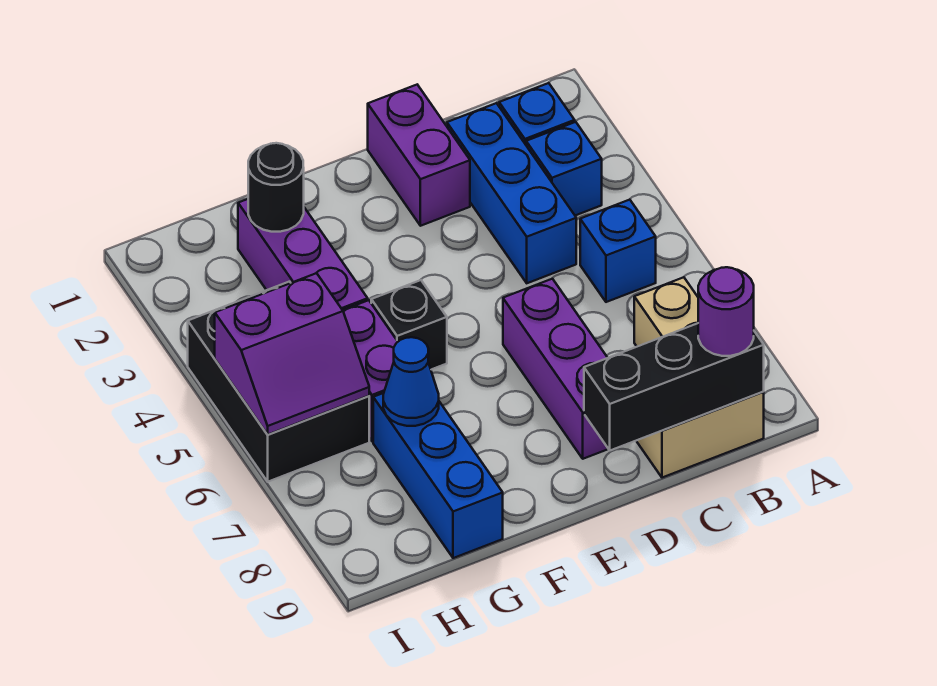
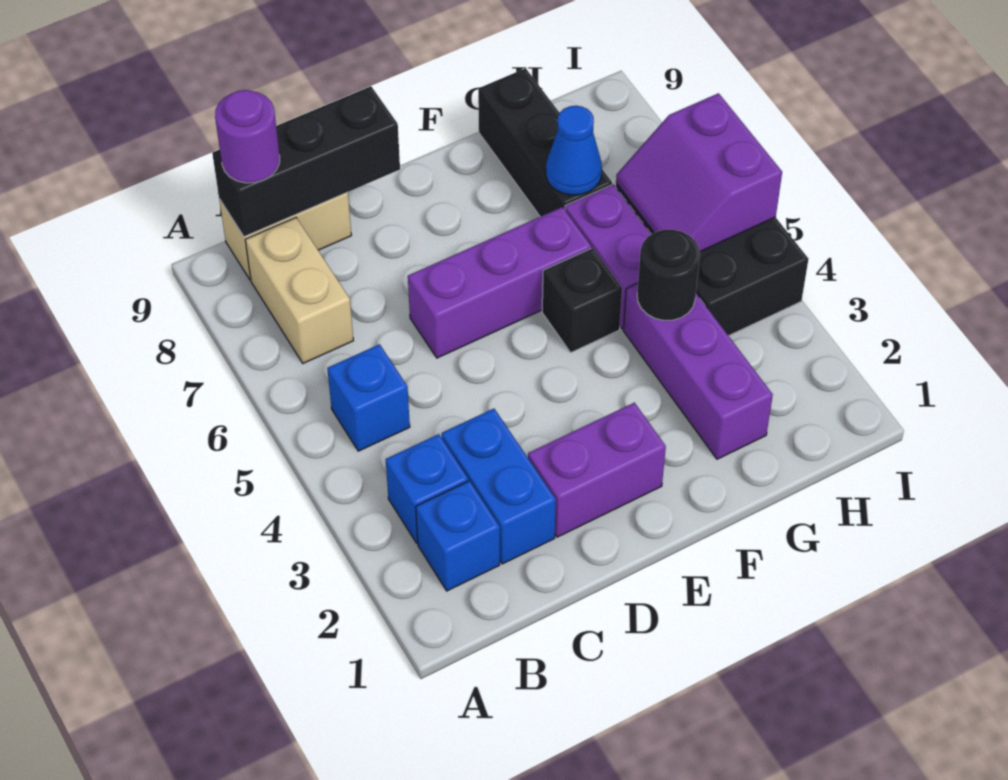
blue 1x3 brick [447,103,576,283] -> blue 1x2 brick [442,409,556,564]
purple 1x2 brick [368,85,470,226] -> purple 1x2 brick turned to [528,403,666,537]
purple 1x3 brick [503,279,608,459] -> purple 1x3 brick turned to [408,207,591,358]
black 1x1 round brick [248,143,304,232] -> black 1x1 round brick moved to [637,230,700,320]
blue 1x3 brick [373,393,503,558] -> black 1x3 brick [478,68,612,217]
purple 2x2 slope [215,273,369,435] -> purple 2x2 slope turned to [616,93,782,252]

